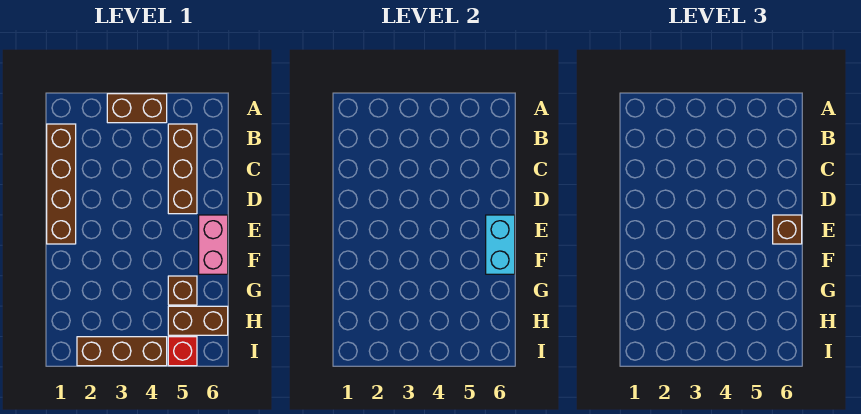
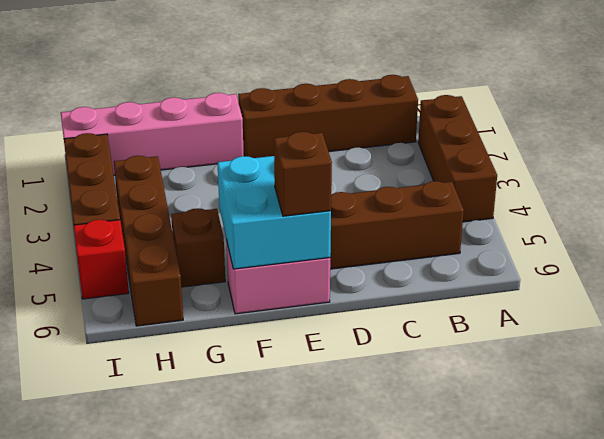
brown 1x2 brick [107,94,167,123] -> brown 1x3 brick [418,95,497,222]
cyan 1x2 brick [486,215,515,274] -> cyan 2x2 brick [217,156,331,269]
none -> pink 1x4 brick [61,93,244,175]
brown 1x2 brick [168,306,228,335] -> brown 1x4 brick [114,156,183,326]

